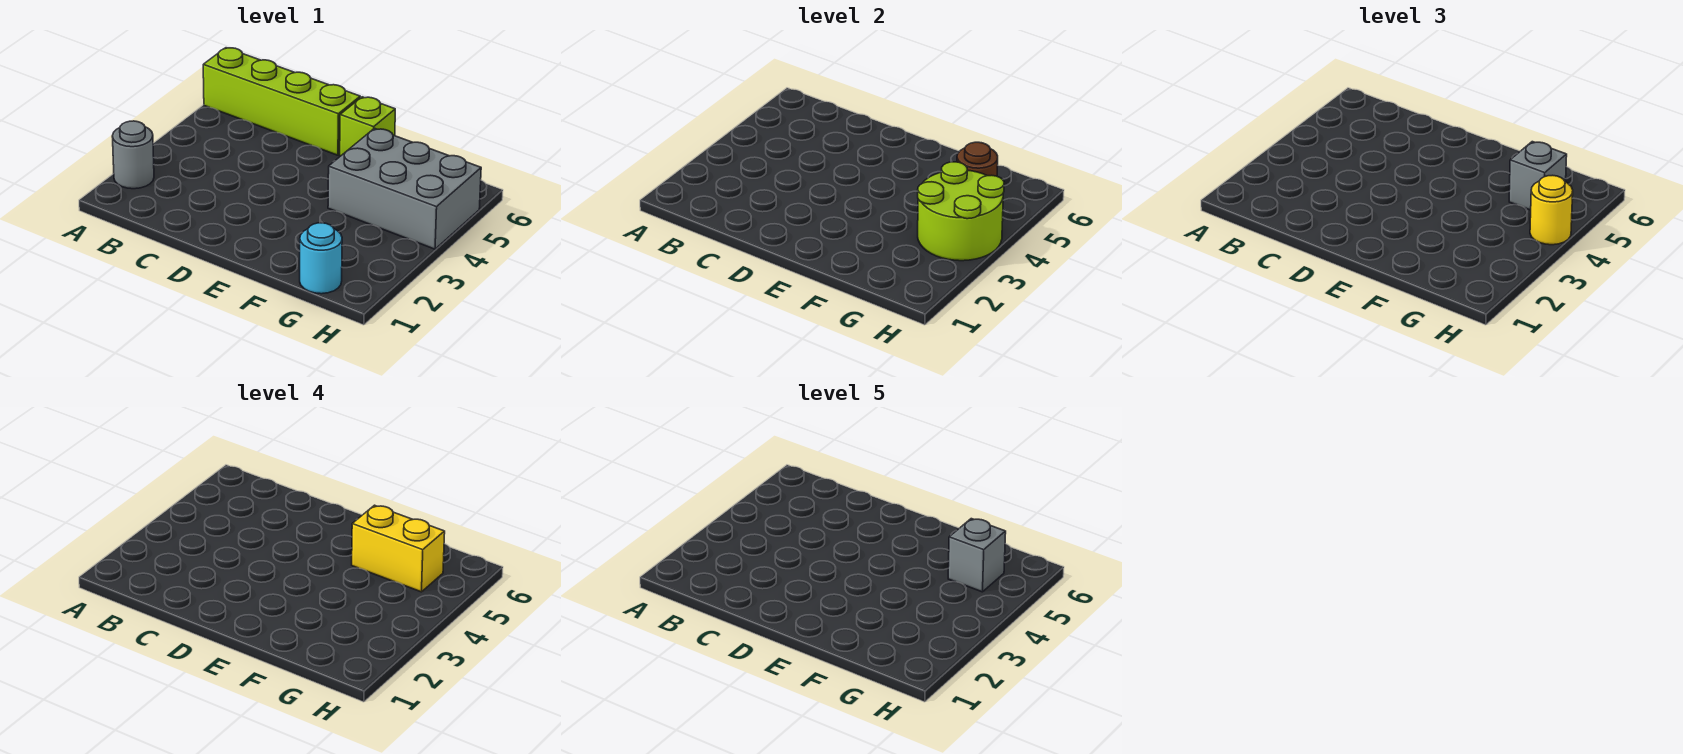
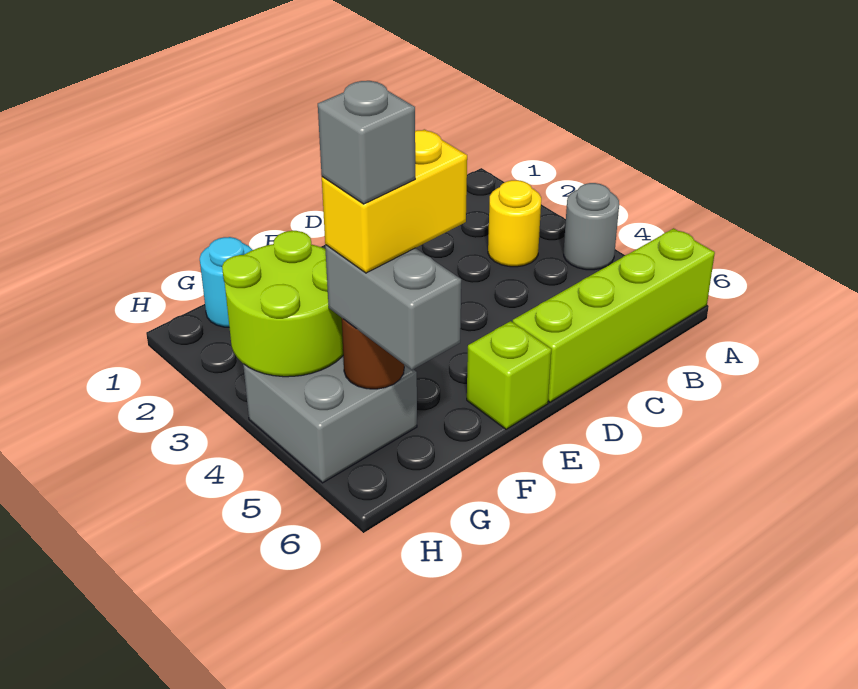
grey 1x1 round brick [112,121,154,189] -> grey 1x1 round brick moved to [564,183,619,270]
grey 2x3 brick [328,128,481,249] -> grey 2x2 brick [243,356,417,483]
grey 1x1 brick [1509,142,1567,210] -> grey 1x2 brick [325,245,461,370]
yellow 1x1 round brick [1530,175,1573,245] -> yellow 1x1 round brick moved to [488,180,541,267]

